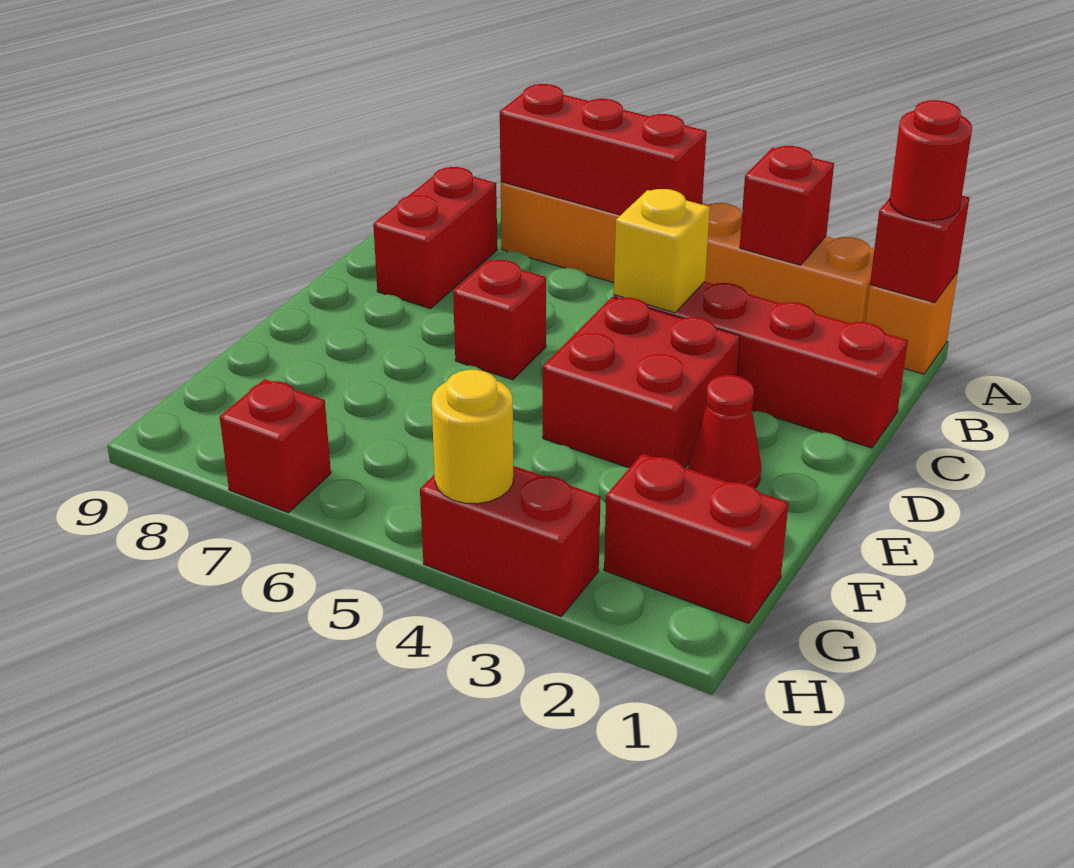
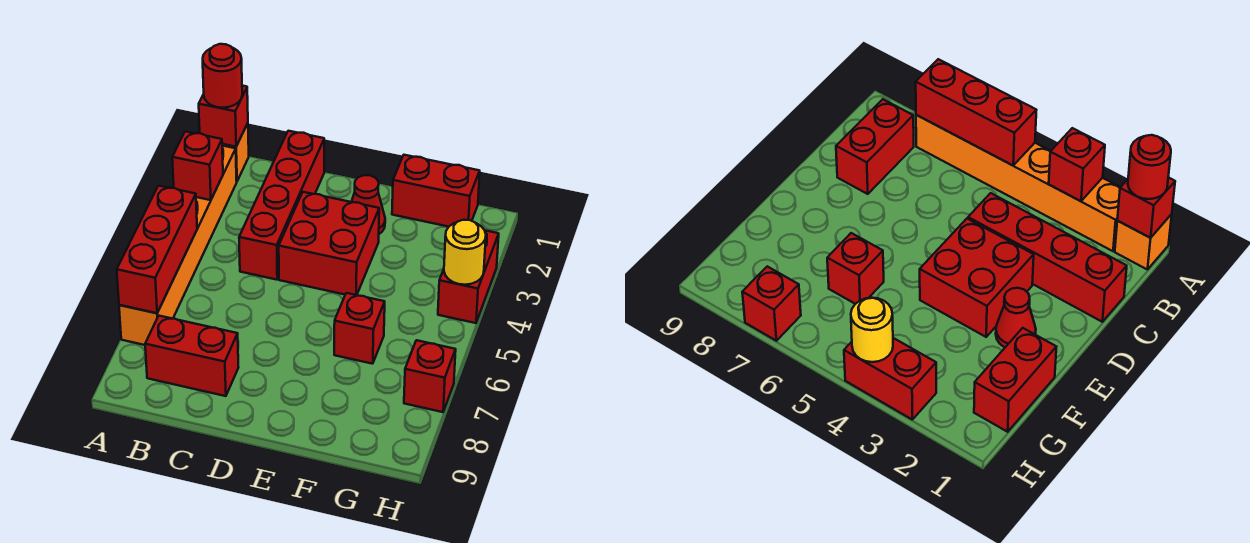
yellow 1x1 brick [614,189,710,313] -> none
red 1x1 brick [453,260,546,380] -> red 1x1 brick moved to [334,293,385,364]
red 1x2 brick [604,453,788,623] -> red 1x2 brick turned to [392,155,480,227]

